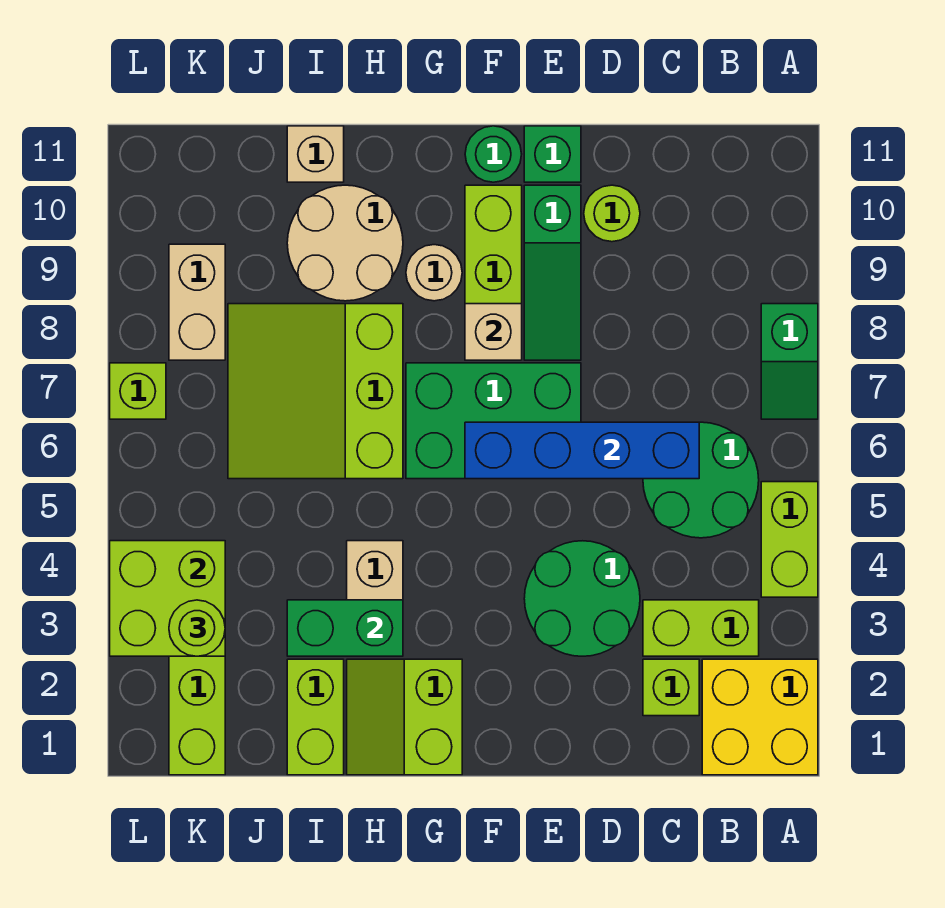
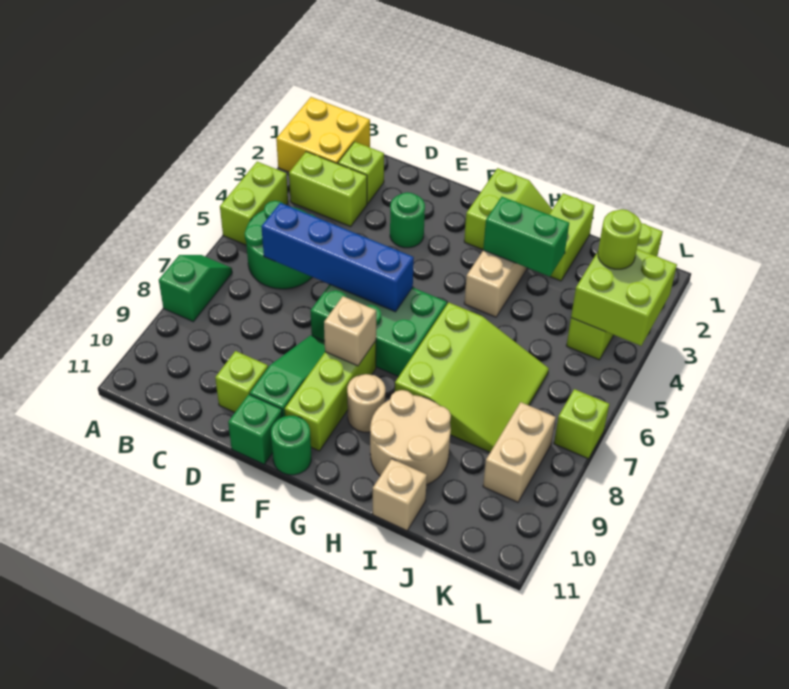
green 2x2 round brick [524,541,640,656] -> green 1x1 round brick [390,192,425,248]
lime 1x1 round brick [584,185,640,242] -> lime 1x1 brick [215,351,268,412]

